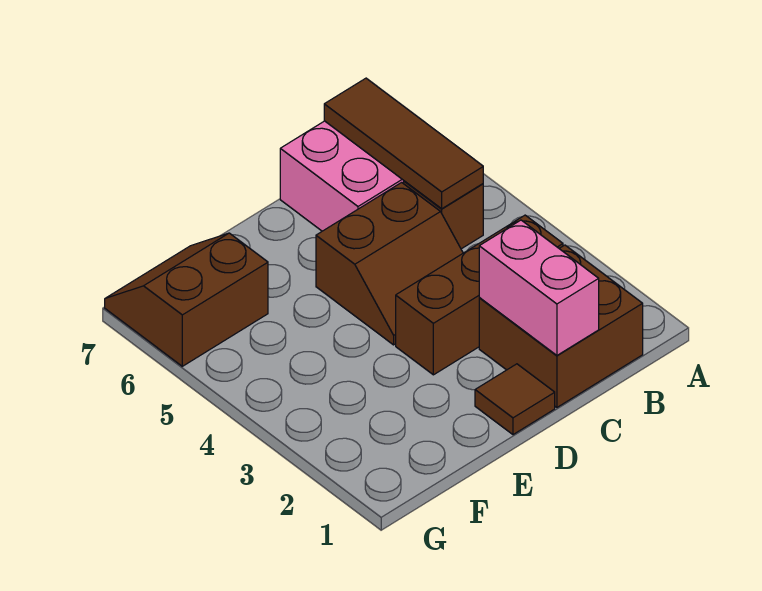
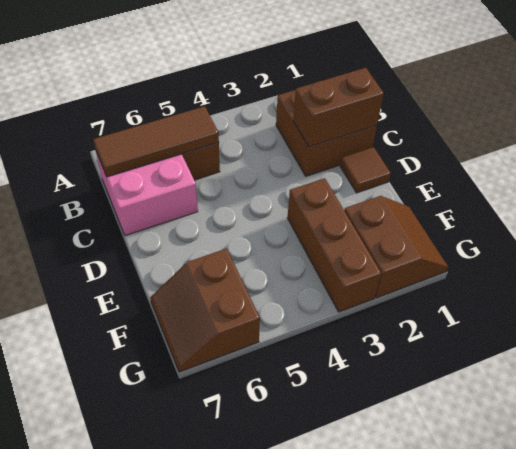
brown 1x3 brick [396,215,563,375] -> brown 1x3 brick moved to [287,178,381,312]
pink 1x2 brick [479,220,599,355] -> brown 1x2 brick [293,68,384,147]
brown 2x2 slope [316,182,463,345] -> brown 2x2 slope moved to [344,196,448,298]

